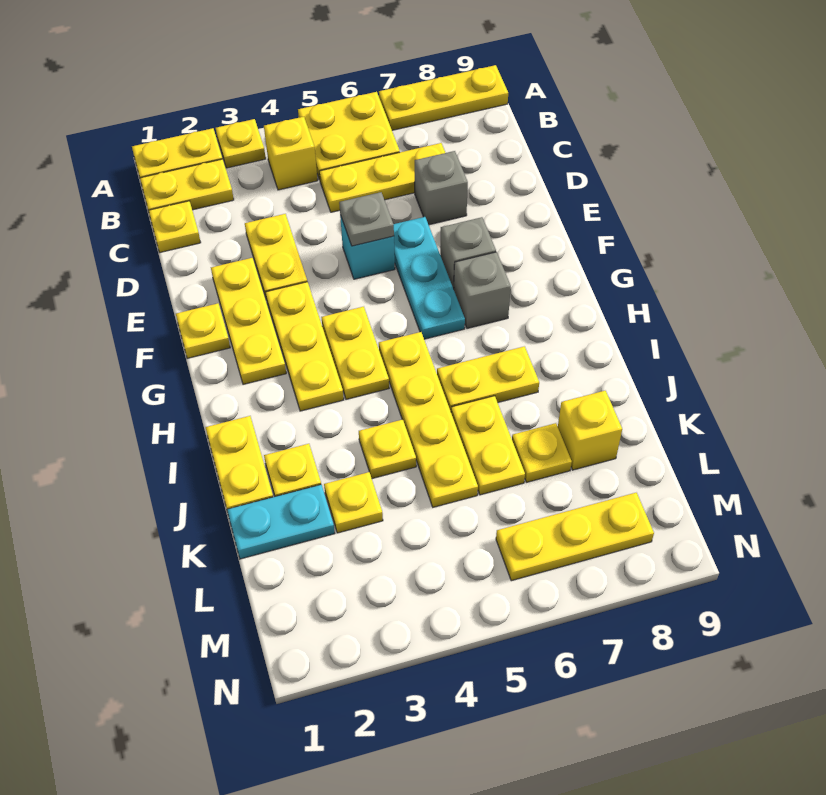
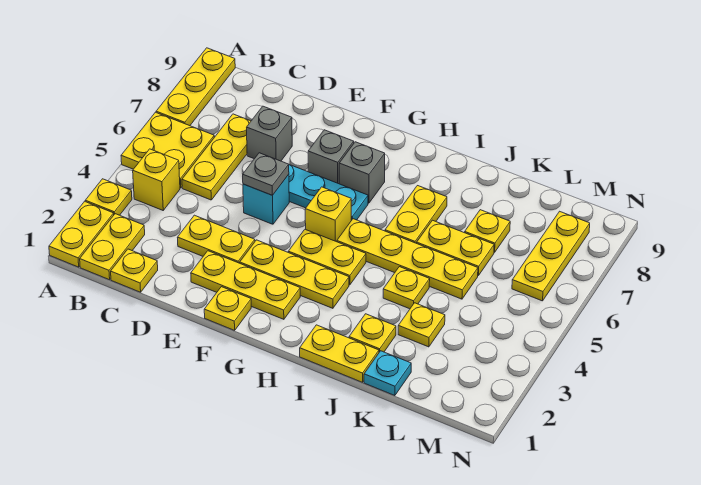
cyan 1x2 plate [227,485,335,559] -> cyan 1x1 plate [364,351,411,396]
yellow 1x1 brick [558,391,622,470] -> yellow 1x1 brick moved to [305,187,351,242]

